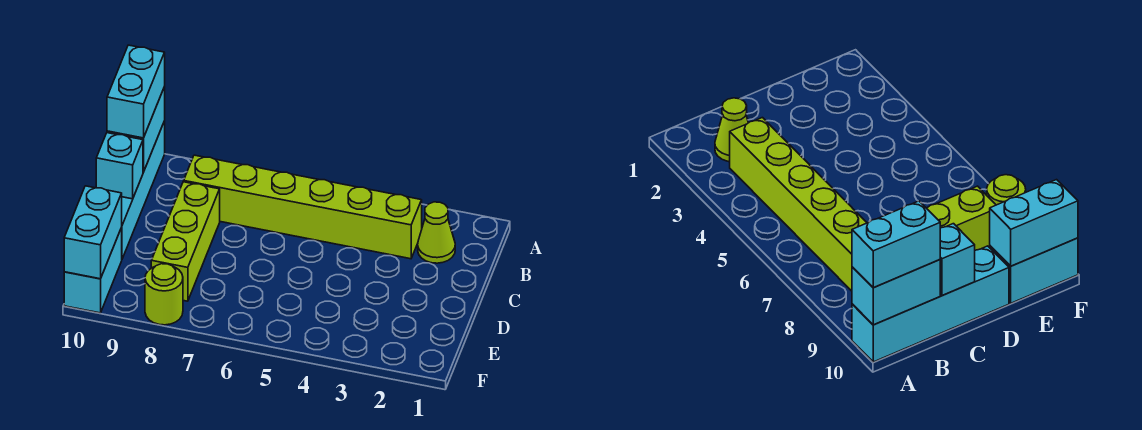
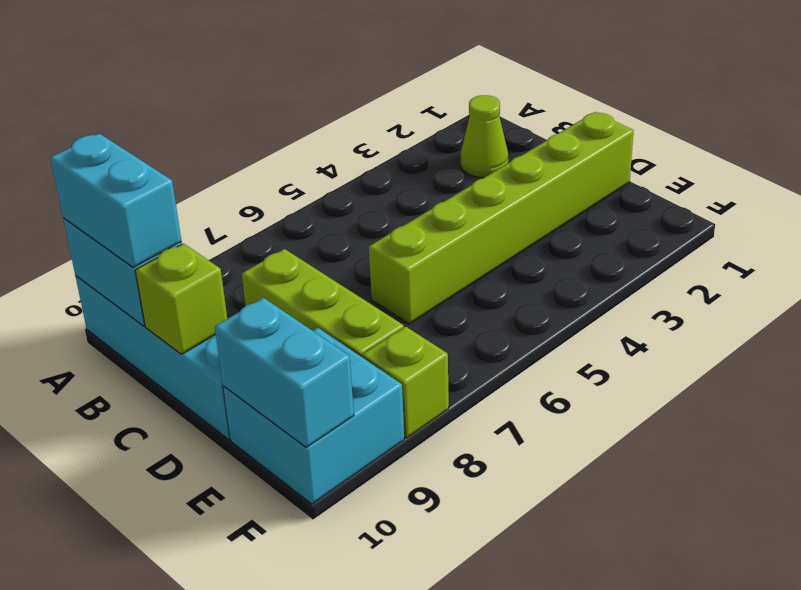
lime 1x6 brick [184,155,422,259] -> lime 1x6 brick moved to [369,112,634,324]
cyan 1x1 brick [96,133,143,199] -> lime 1x1 brick [135,244,227,354]
cyan 1x2 brick [64,228,122,313] -> cyan 2x2 brick [223,328,404,504]
lime 1x1 round brick [145,264,183,325] -> lime 1x1 brick [362,327,449,438]

